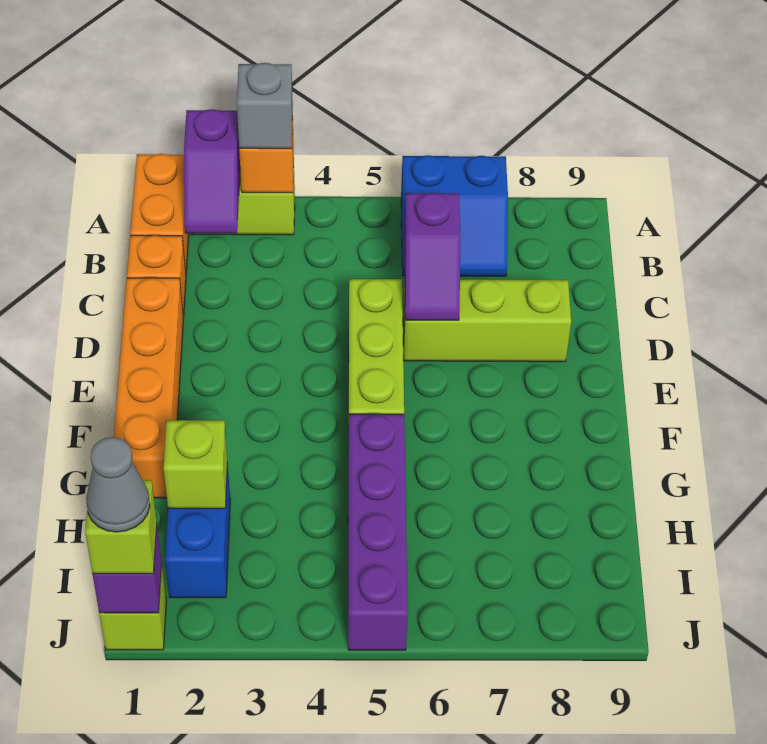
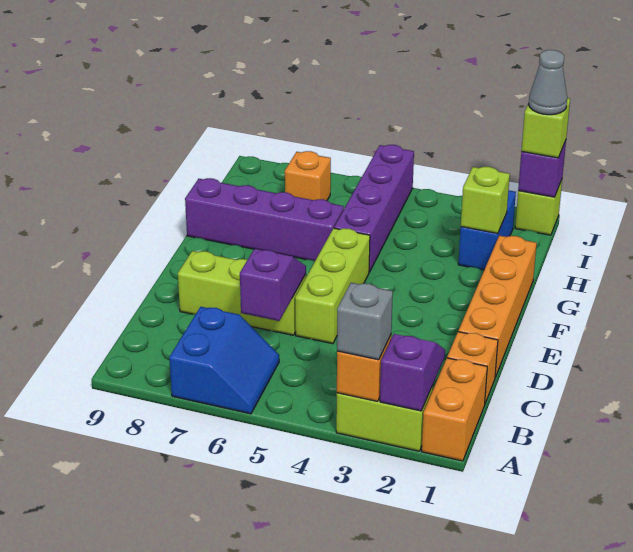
blue 2x2 slope [401,155,508,276] -> blue 2x2 slope turned to [169,307,279,414]
none -> purple 1x4 brick [185,178,344,261]
none -> orange 1x1 brick [285,151,331,200]

